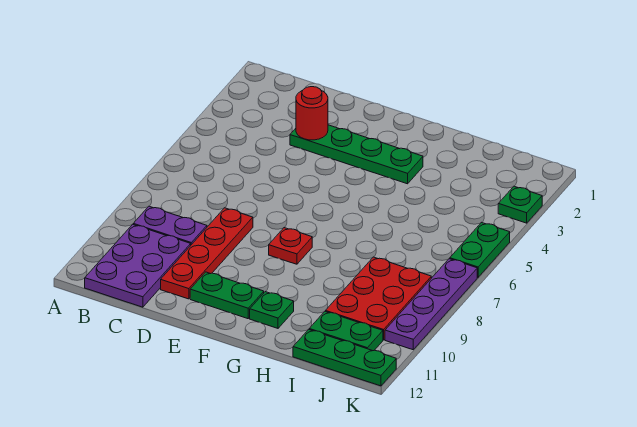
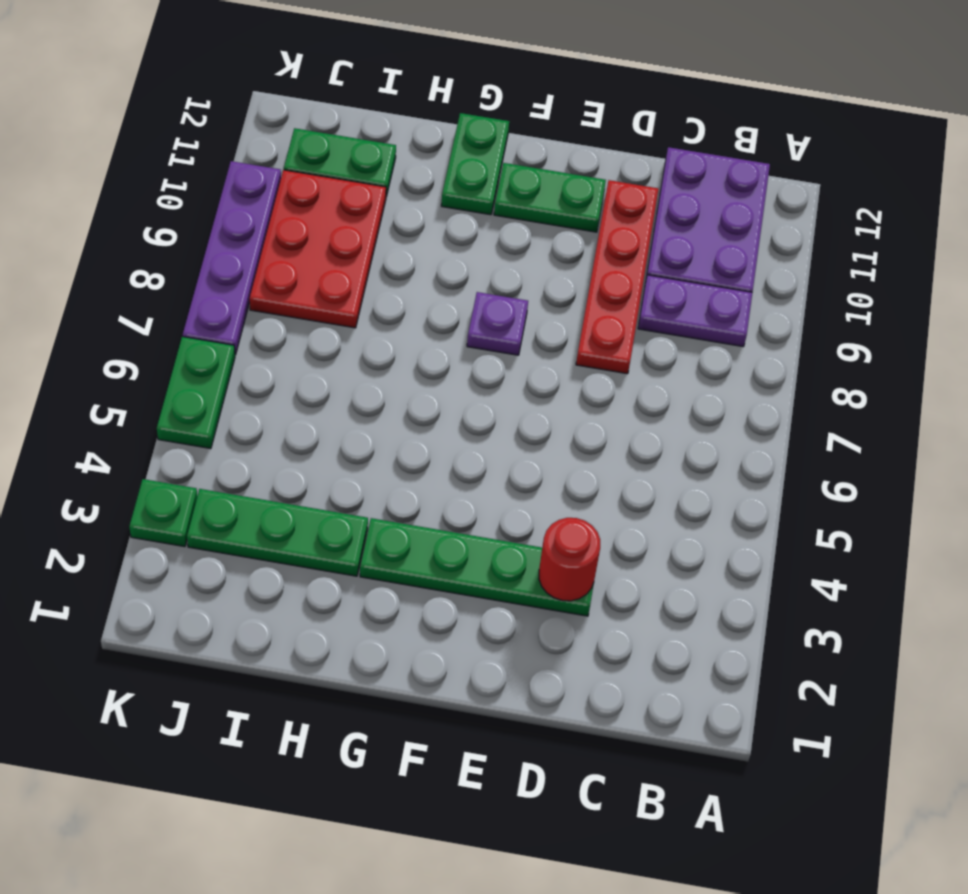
red 1x1 plate [269,228,312,264] -> purple 1x1 plate [467,292,528,355]
green 1x1 plate [250,292,294,328] -> green 1x2 plate [441,113,509,215]
green 1x3 plate [293,329,396,386] -> green 1x3 plate moved to [187,489,368,576]

